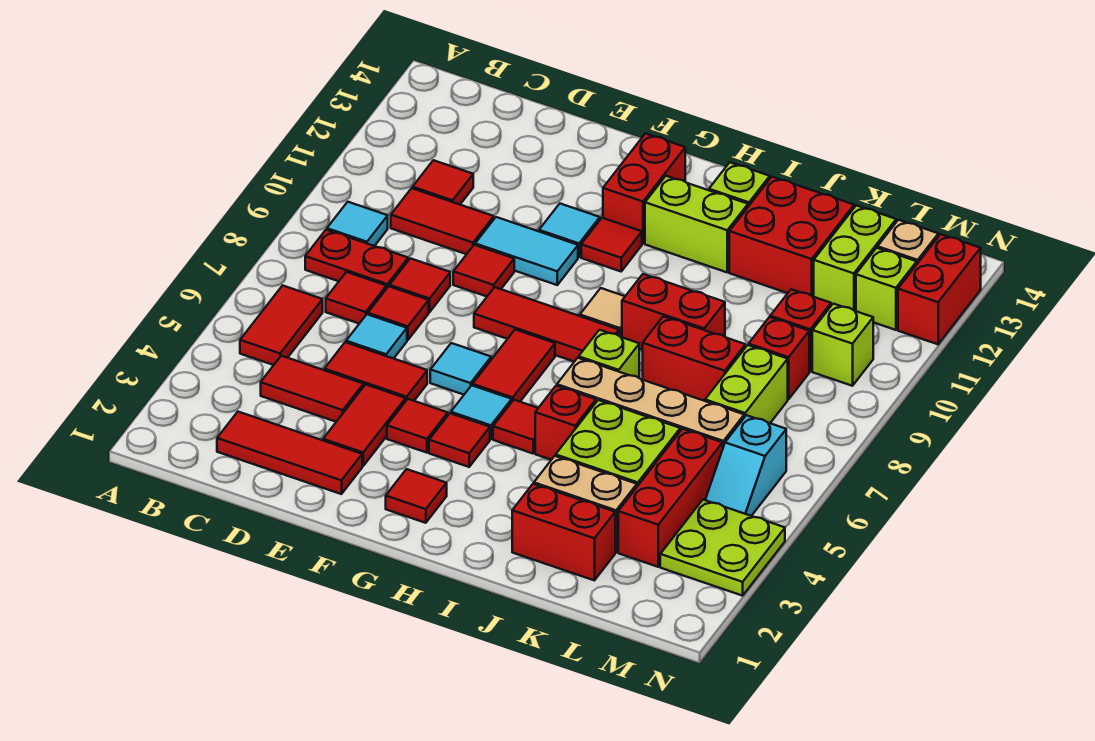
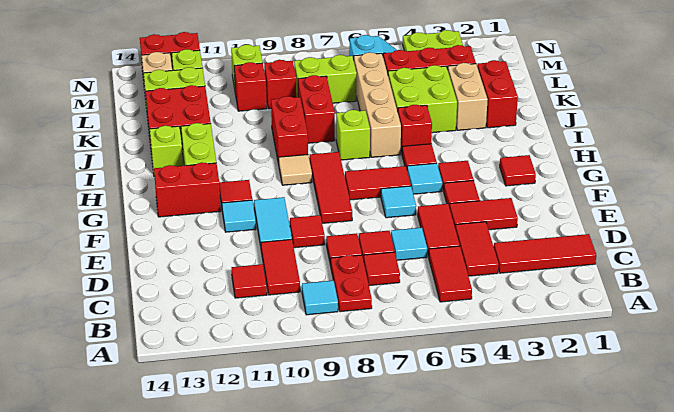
red 1x2 tile [240,286,323,365] -> red 1x2 tile turned to [429,246,472,302]
red 1x3 tile [217,412,362,494] -> red 1x3 tile turned to [494,234,596,273]

